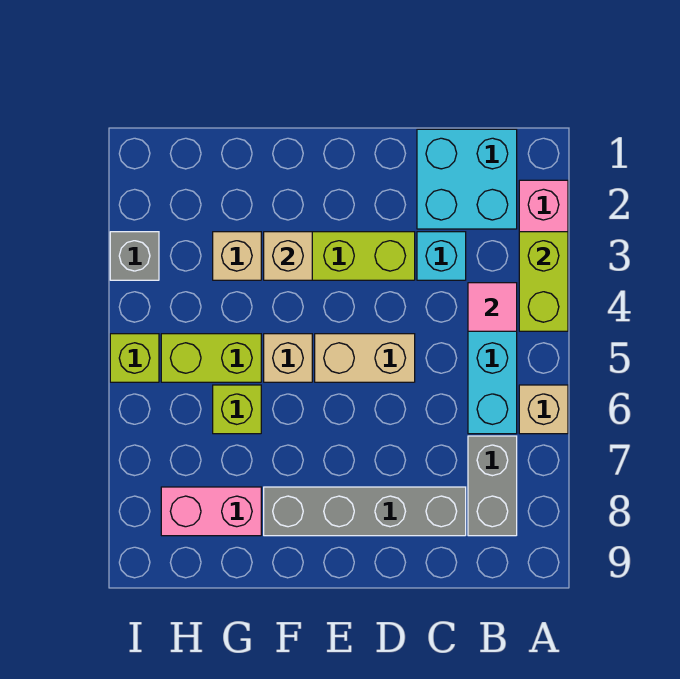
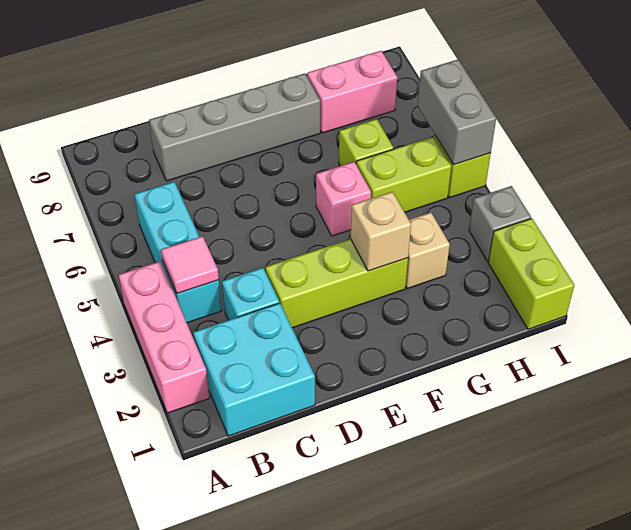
lime 1x2 brick [519,232,568,331] -> lime 1x2 brick moved to [488,218,574,329]
tan 1x1 brick [519,385,568,434] -> none
grey 1x2 brick [468,436,517,536] -> grey 1x2 brick moved to [418,60,496,165]
tan 1x2 brick [315,334,415,382] -> none
tan 1x1 brick [264,334,312,382] -> pink 1x1 brick [316,162,371,236]

